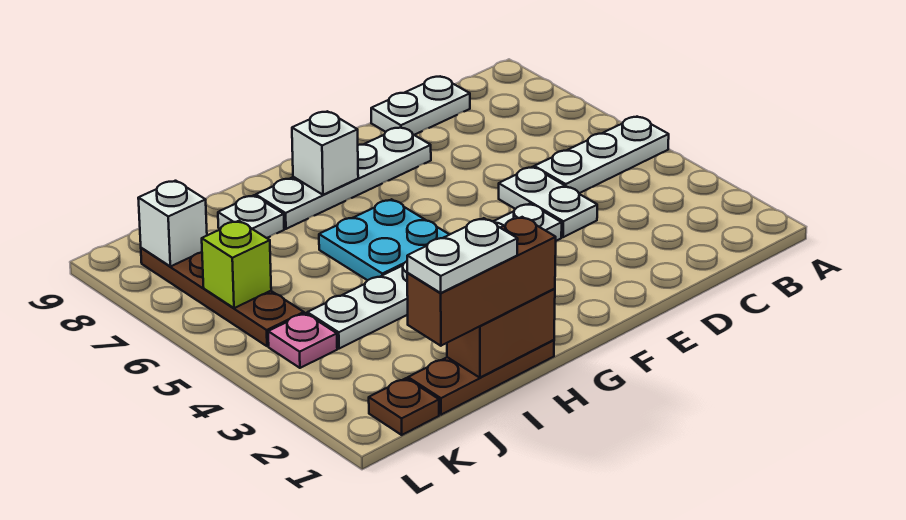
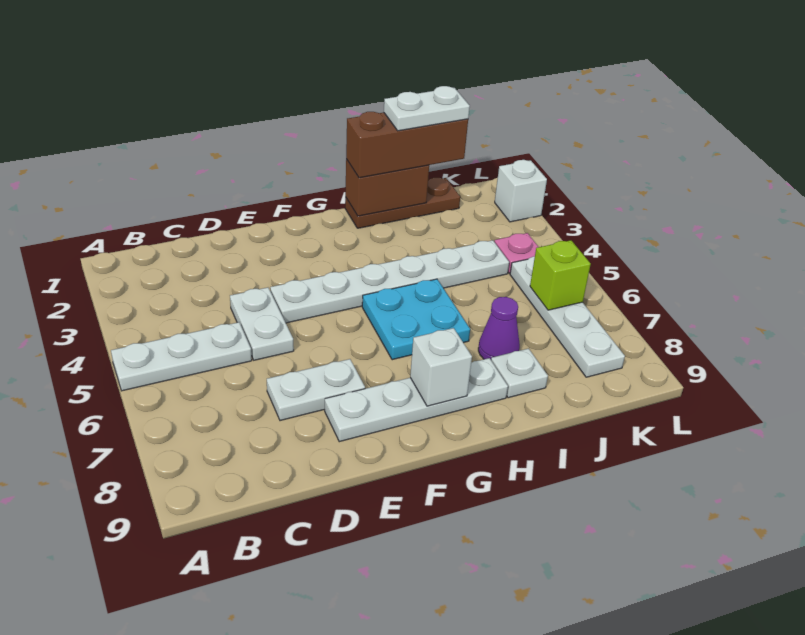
white 1x2 plate [371,77,470,135] -> white 1x2 plate moved to [267,359,365,421]
none -> purple 1x1 cone [478,297,520,359]
brown 1x1 plate [369,378,439,435] -> none
brown 1x4 plate [141,248,304,346] -> white 1x4 plate [510,256,625,377]
white 1x1 brick [138,181,207,266] -> white 1x1 brick moved to [495,160,547,222]

